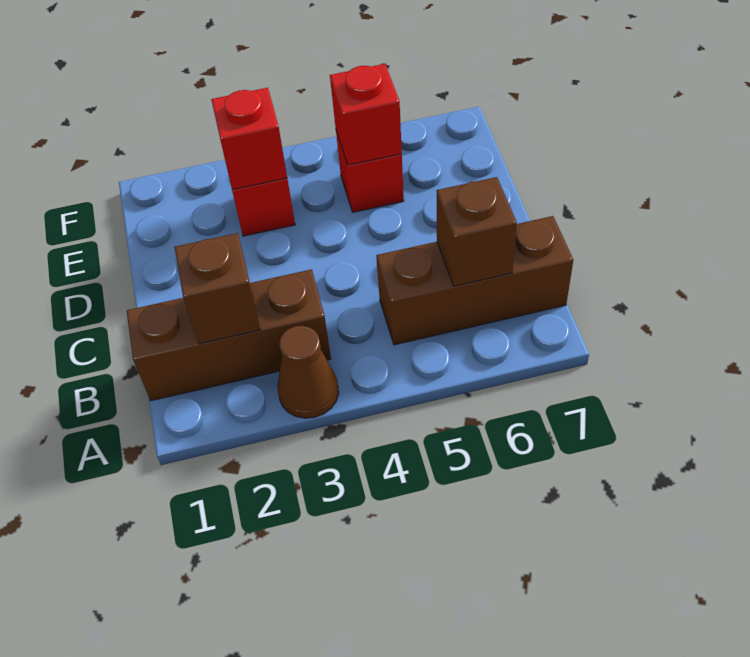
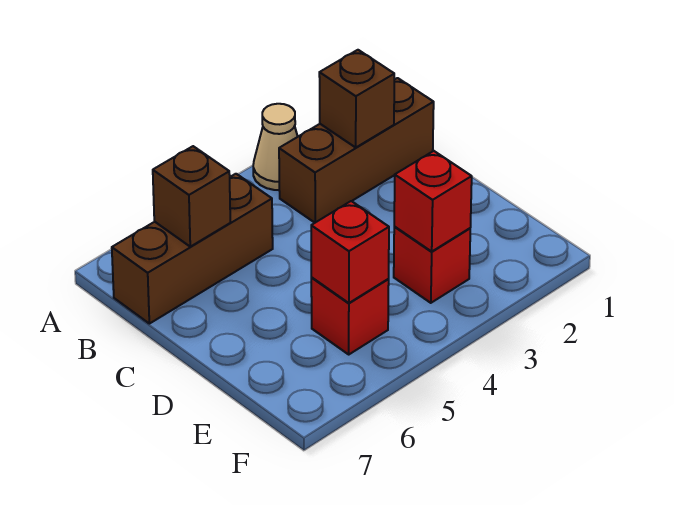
brown 1x1 cone [278,326,339,418] -> tan 1x1 cone [253,104,298,190]

